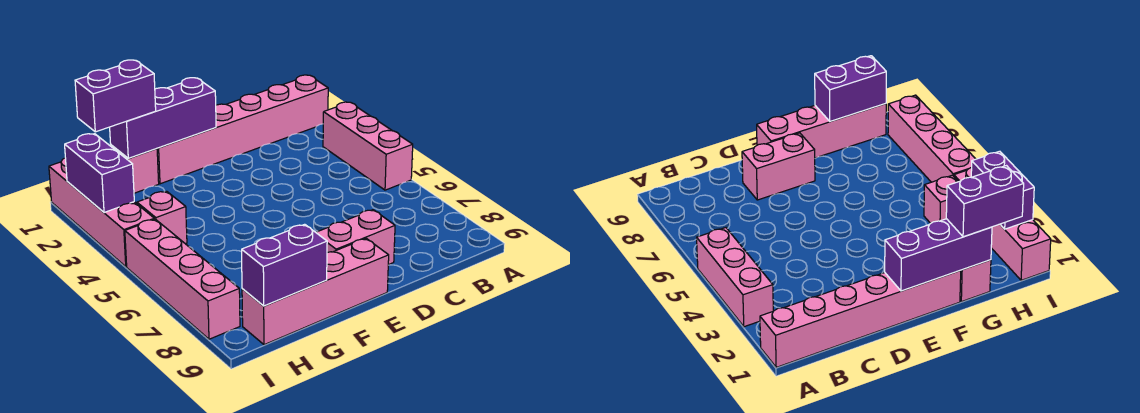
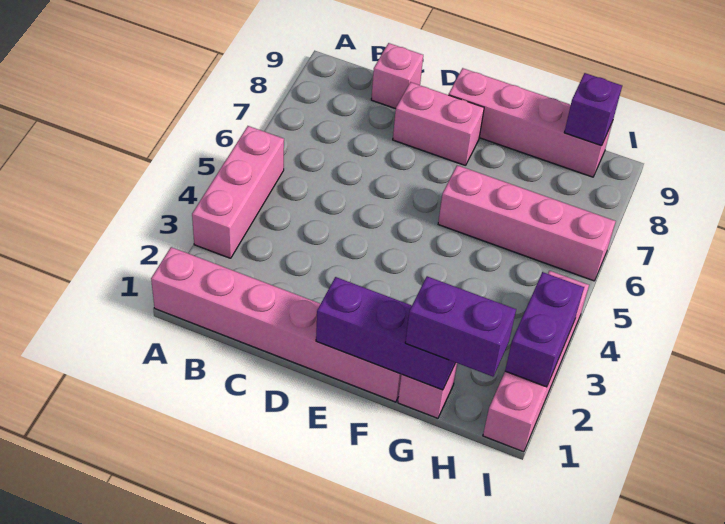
purple 1x2 brick [242,224,327,306] -> purple 1x1 brick [564,73,622,146]
pink 1x1 brick [137,191,187,244] -> pink 1x1 brick moved to [371,43,423,109]
pink 1x4 brick [125,219,240,339] -> pink 1x4 brick turned to [438,165,616,281]

